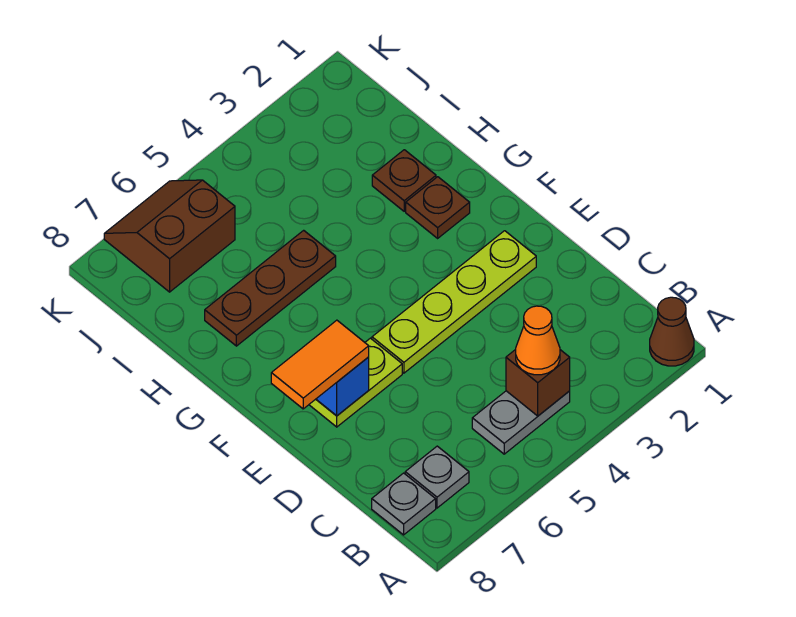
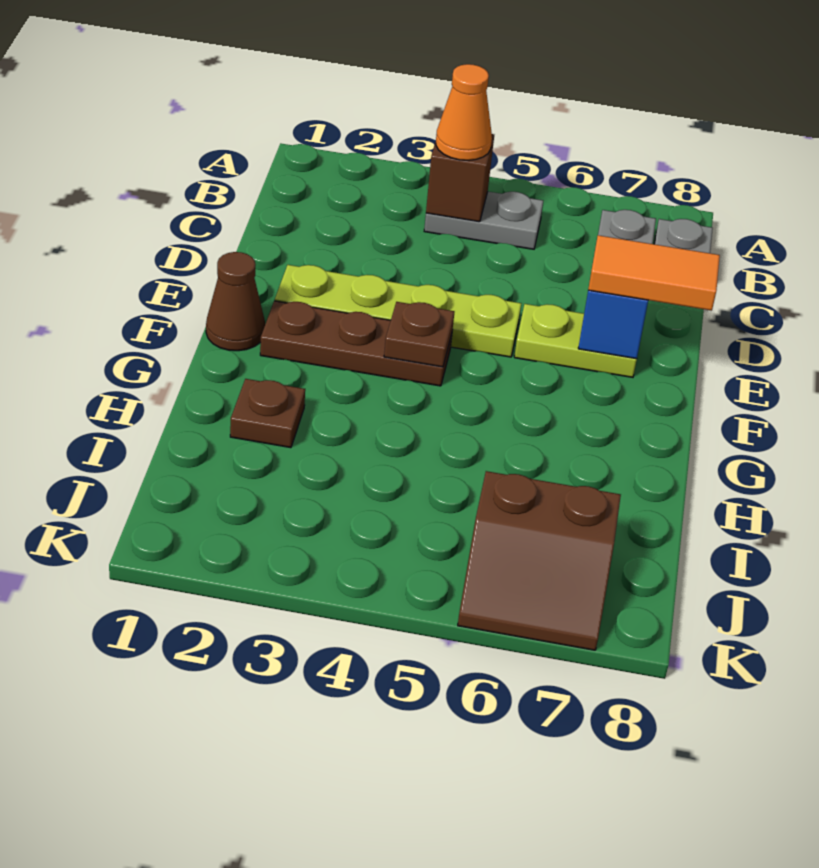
brown 1x1 cone [650,297,694,366] -> brown 1x1 cone moved to [206,252,265,351]
brown 1x1 plate [406,177,470,238] -> brown 1x1 plate moved to [384,302,454,367]
brown 1x3 plate [205,230,336,346] -> brown 1x3 plate moved to [260,301,452,386]

